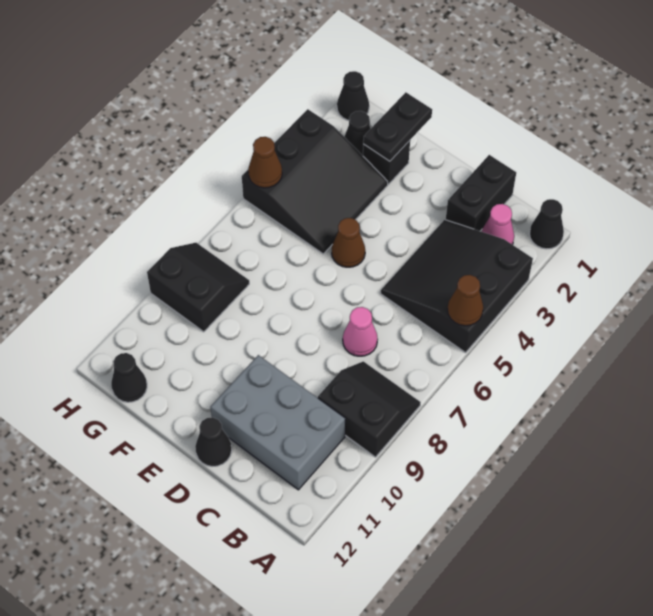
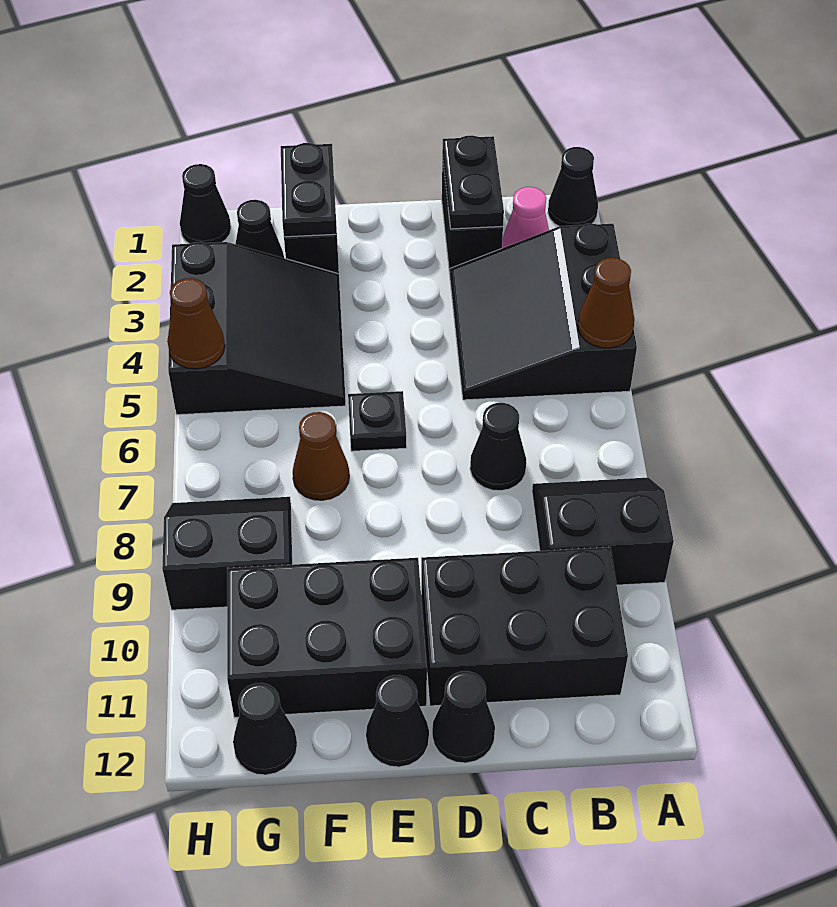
grey 2x3 brick [211,355,345,490] -> black 2x3 brick [421,547,628,706]
none -> black 1x2 plate [442,136,504,229]
pink 1x1 cone [343,307,378,356] -> black 1x1 cone [470,403,526,491]
brown 1x1 cone [332,218,365,267] -> brown 1x1 cone moved to [293,412,349,500]
none -> black 1x1 plate [348,391,407,451]
none -> black 2x3 brick [227,558,427,718]
none -> black 1x1 cone [366,675,429,767]

